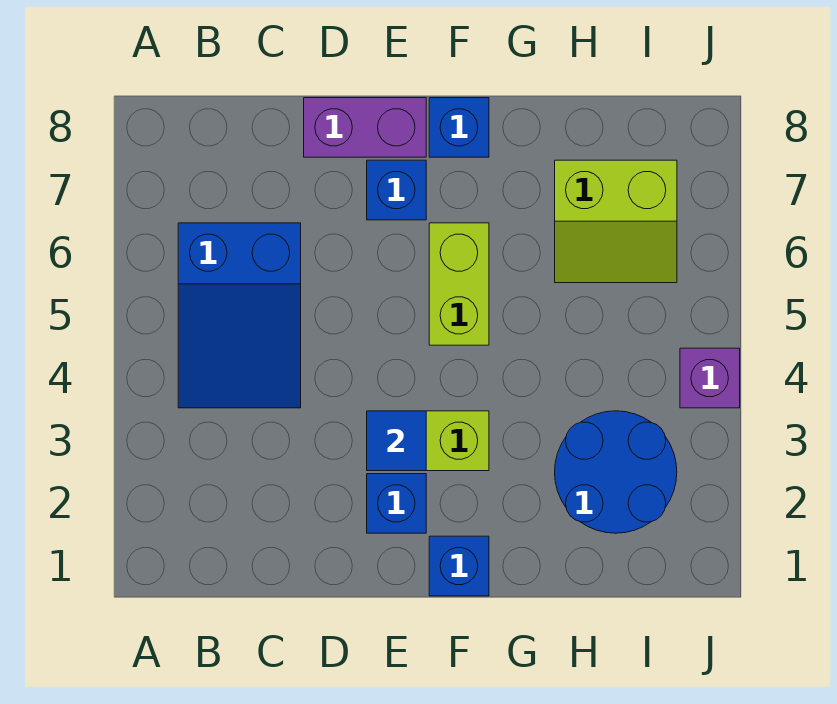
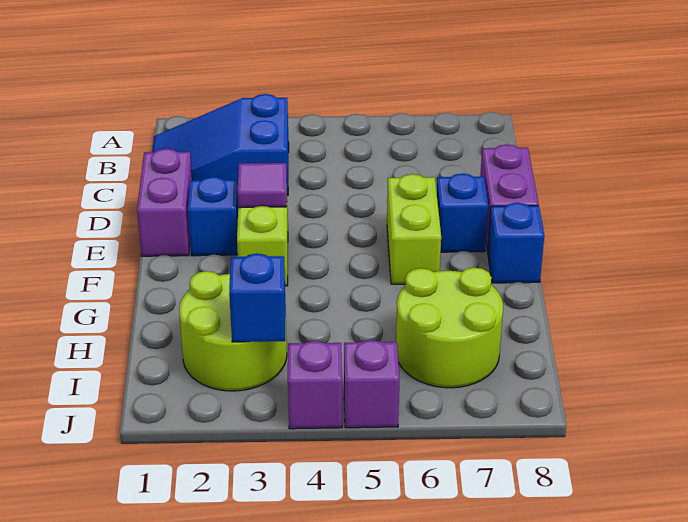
blue 2x3 slope [178,223,301,408] -> blue 2x3 slope moved to [152,94,289,195]
none -> purple 1x2 brick [137,149,192,256]
blue 1x1 tile [367,411,426,471] -> purple 1x1 tile [238,163,287,208]
blue 1x1 brick [429,536,489,596] -> blue 1x1 brick moved to [229,254,286,342]
lime 1x2 brick [429,223,489,345] -> lime 1x2 brick turned to [387,174,441,284]
blue 2x2 round brick [555,411,677,533] -> lime 2x2 round brick [179,271,287,391]
lime 2x2 slope [555,160,677,283] -> lime 2x2 round brick [396,267,503,388]
none -> purple 1x1 brick [344,340,400,428]

